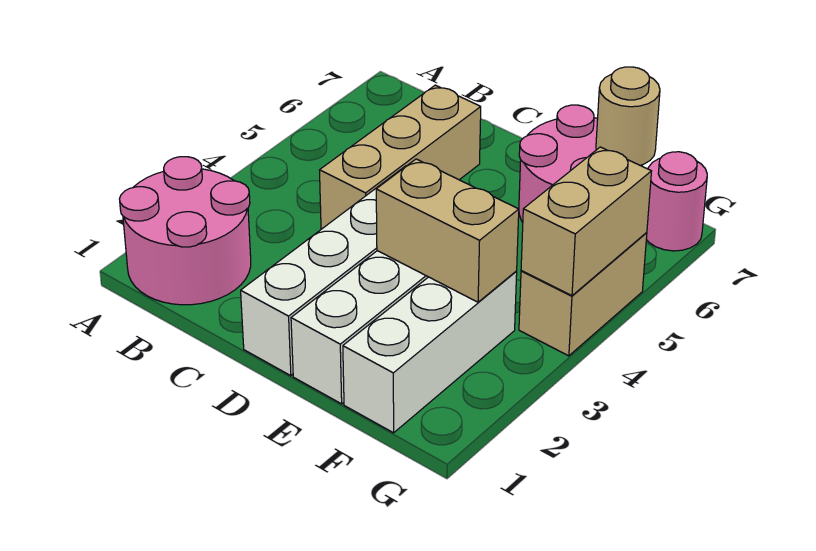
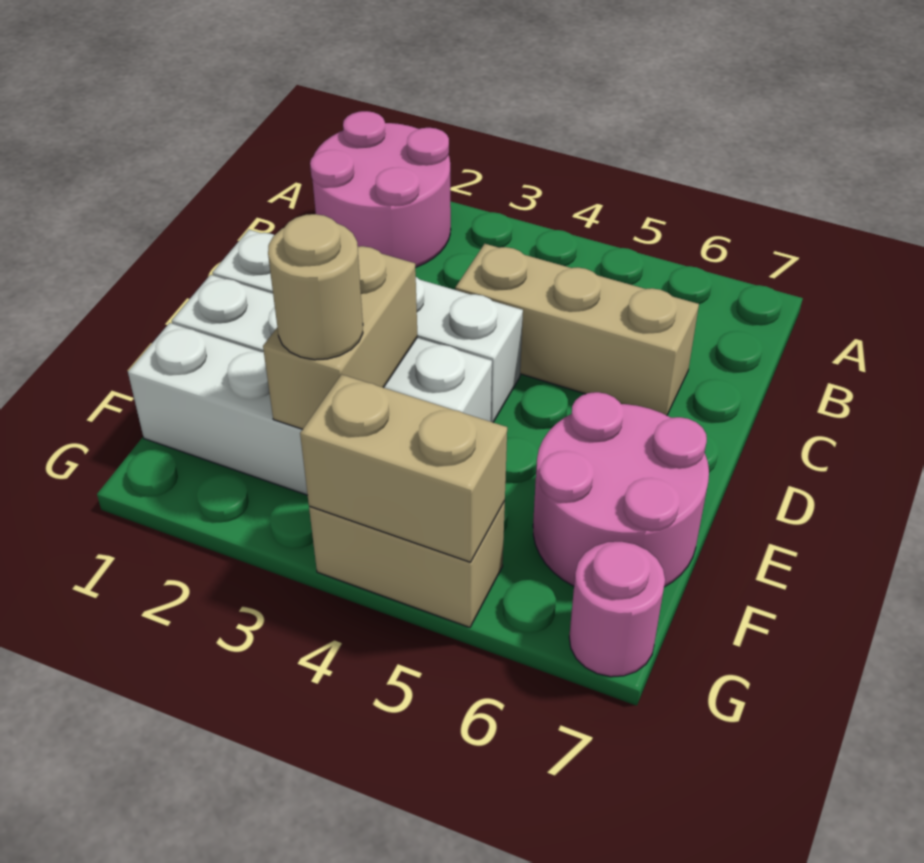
tan 1x1 round brick [596,67,660,165] -> tan 1x1 round brick moved to [268,214,363,360]

